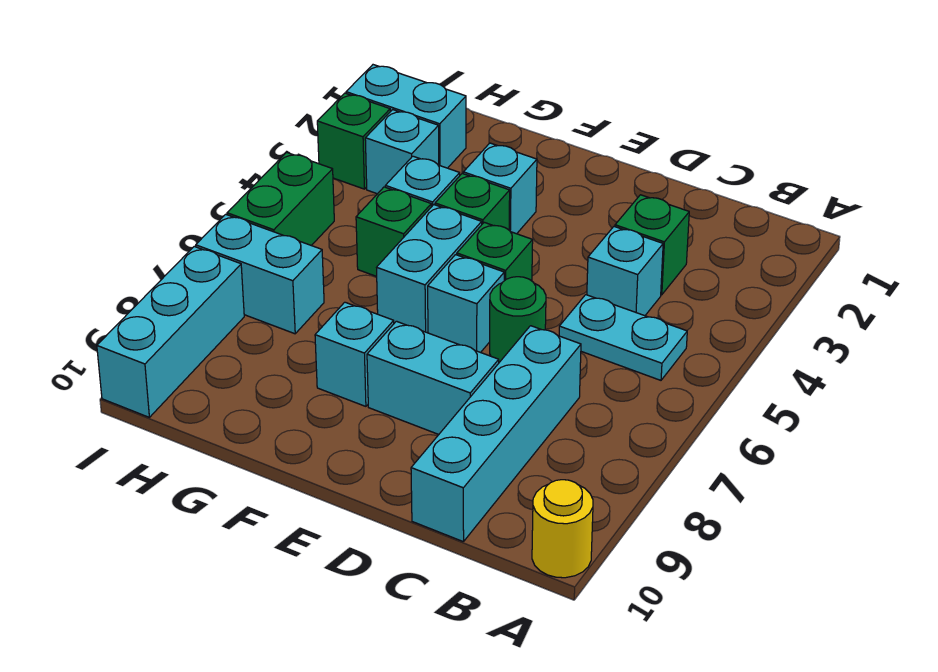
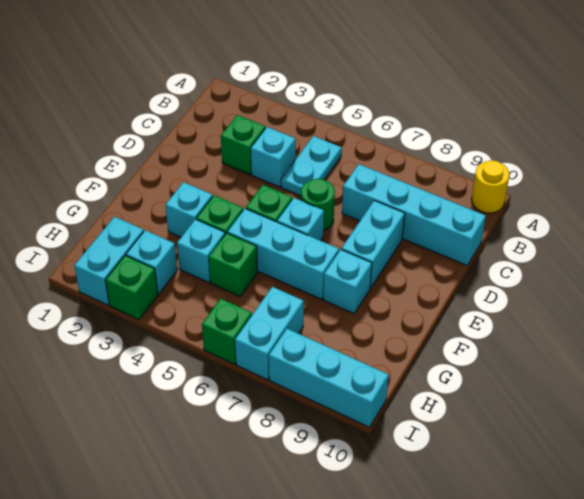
cyan 1x2 brick [377,205,482,333] -> cyan 1x3 brick [227,209,339,299]
green 1x2 brick [227,152,334,246] -> green 1x1 brick [202,299,252,364]

